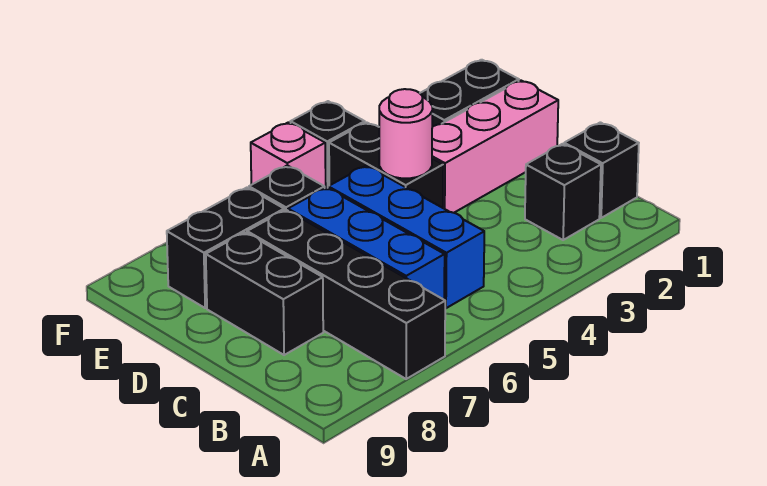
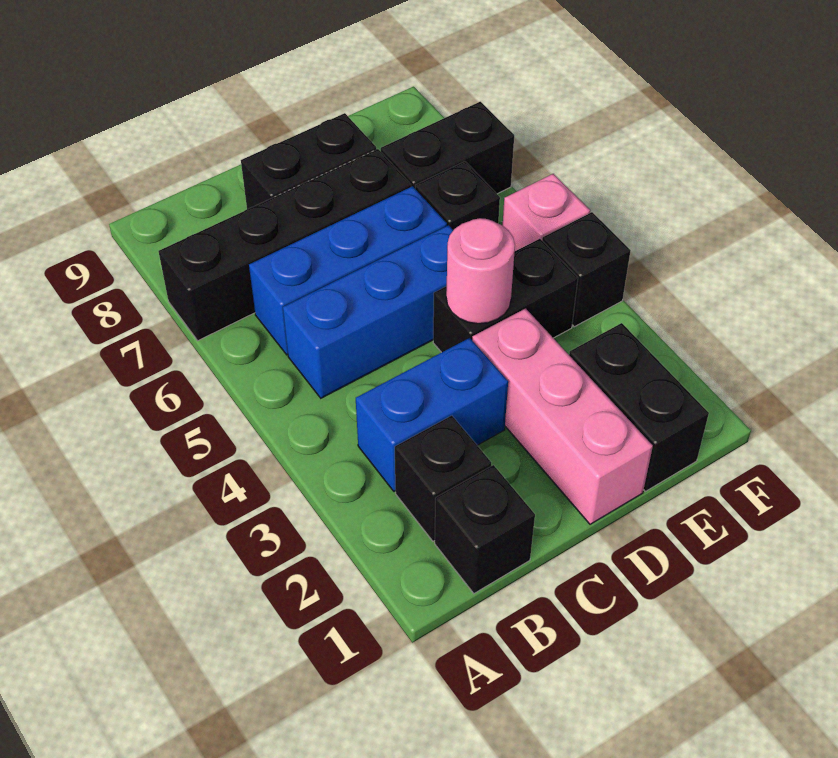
none -> blue 1x2 brick [356,338,508,491]
black 1x2 brick [167,188,284,308] -> black 1x2 brick turned to [381,102,514,194]

